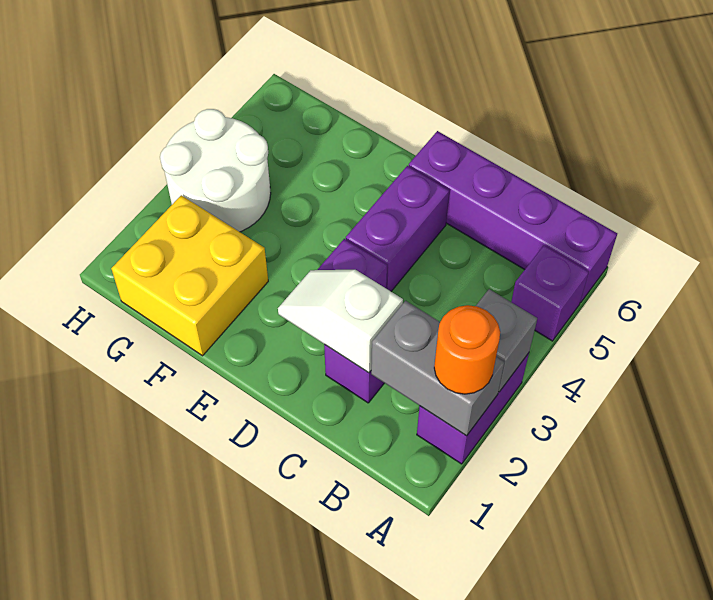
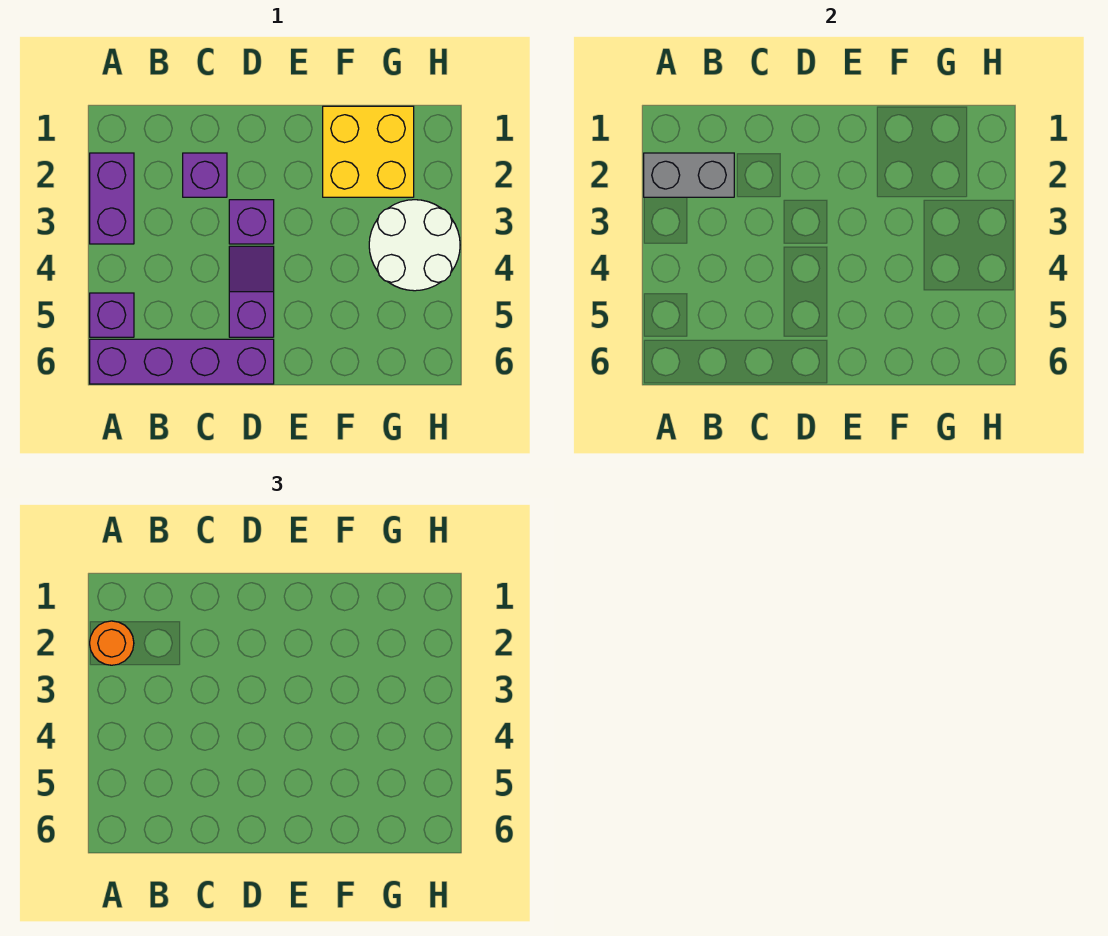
grey 1x1 brick [476,289,537,392] -> none
white 1x2 slope [278,270,403,373] -> none
purple 1x2 brick [346,166,449,291] -> purple 1x2 slope [229,246,274,337]

